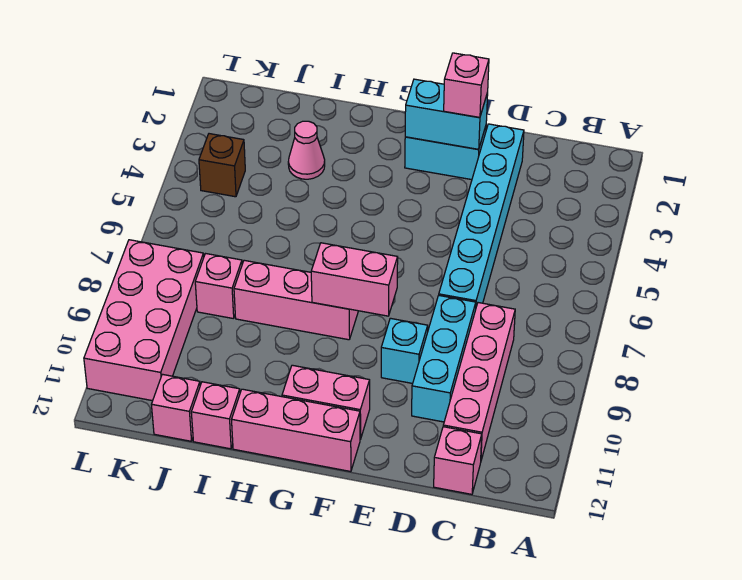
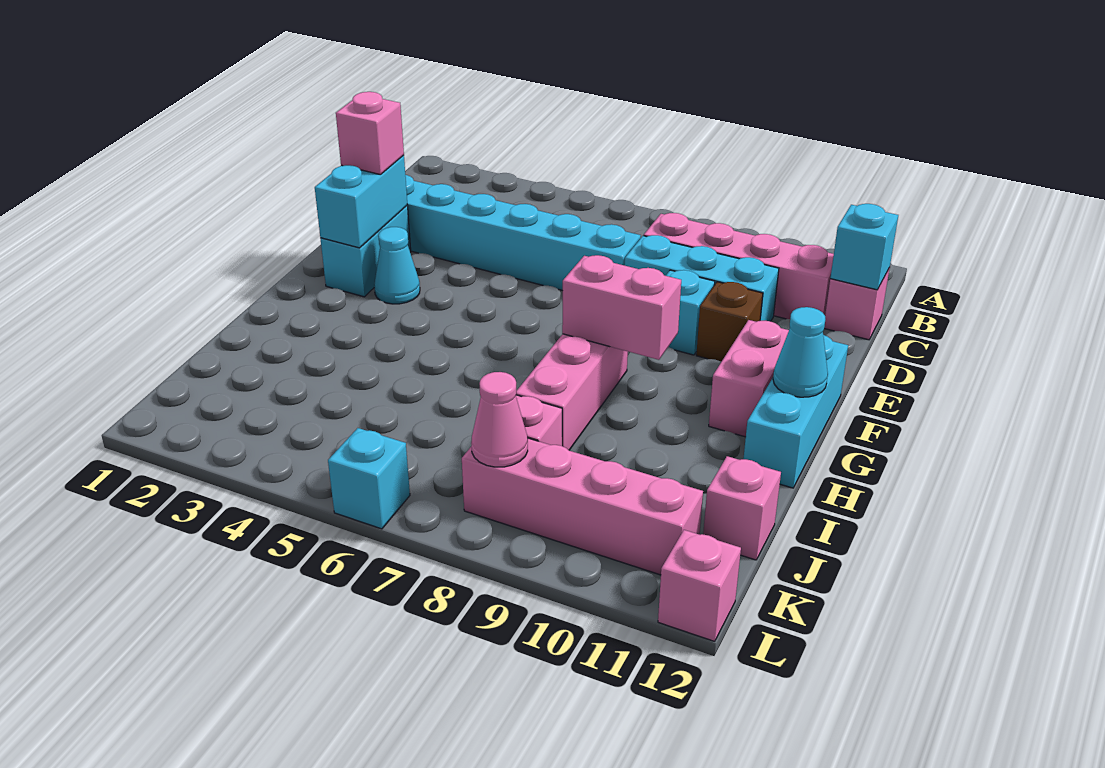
none -> cyan 1x1 brick [830,204,898,290]
none -> cyan 1x1 cone [374,227,420,304]
pink 1x2 brick [311,243,398,316] -> pink 1x2 brick turned to [562,255,681,360]
pink 1x3 brick [232,389,360,472] -> cyan 1x3 brick [743,335,848,488]
none -> cyan 1x1 cone [773,307,828,397]
pink 1x1 cone [288,121,325,179] -> pink 1x1 cone moved to [471,372,528,467]
pink 1x1 brick [191,382,240,449] -> pink 1x1 brick moved to [658,530,741,641]
brown 1x1 brick [199,134,245,197] -> brown 1x1 brick moved to [696,282,763,362]
pink 2x4 brick [84,240,204,401] -> pink 1x4 brick [462,438,703,575]
none -> cyan 1x1 brick [328,428,410,529]

